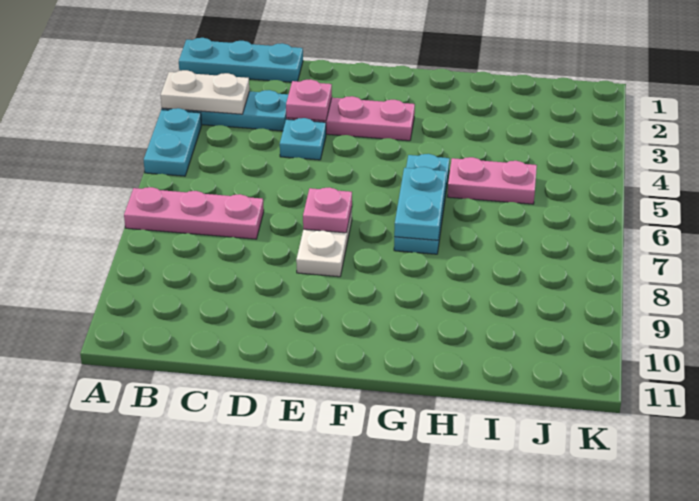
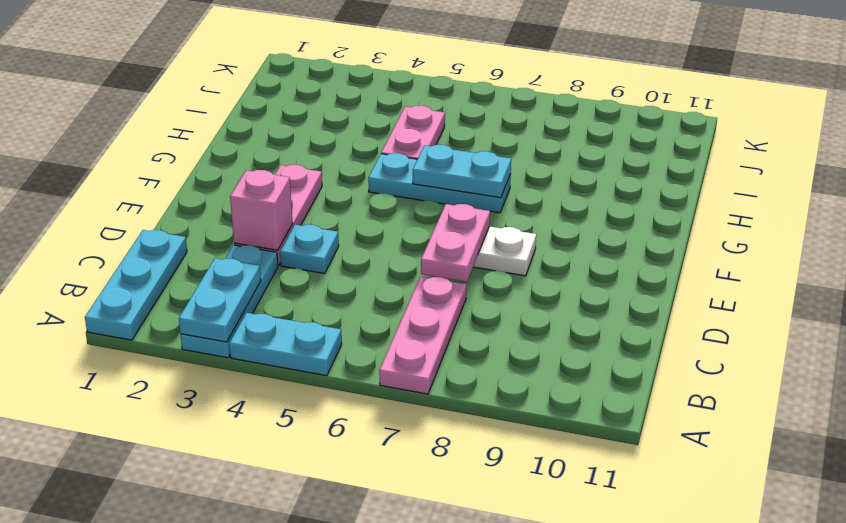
white 1x2 plate [161,70,249,114] -> cyan 1x2 plate [179,258,261,342]
pink 1x1 plate [286,79,332,121] -> pink 1x1 brick [230,170,293,250]
pink 1x1 plate [303,187,352,233] -> pink 1x2 plate [421,204,490,282]

